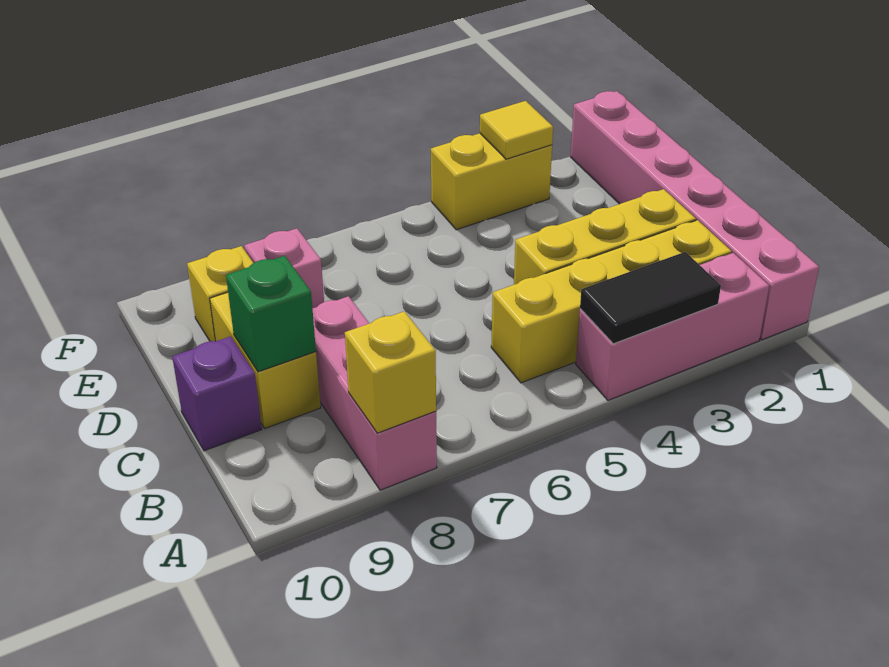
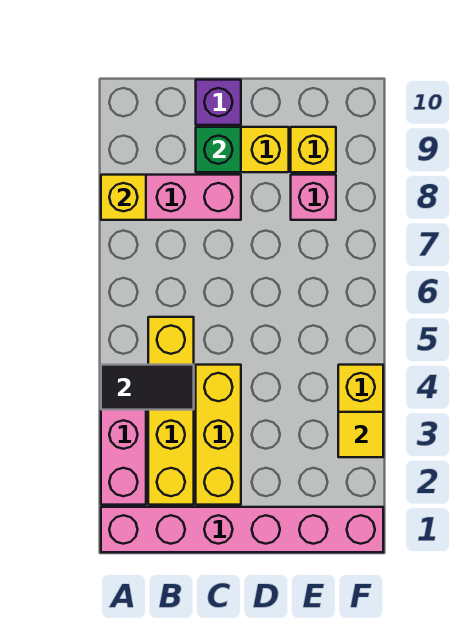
black 1x2 tile [580,252,721,344] -> black 1x2 tile turned to [101,365,194,410]

